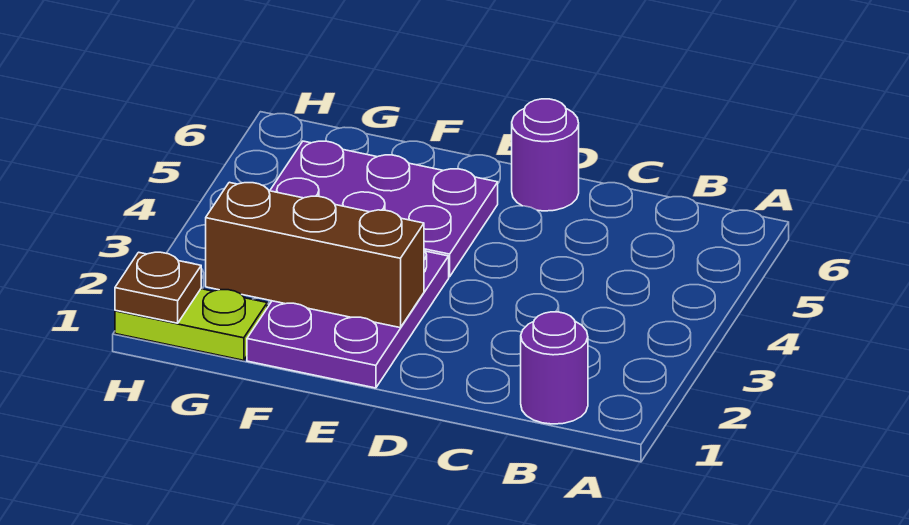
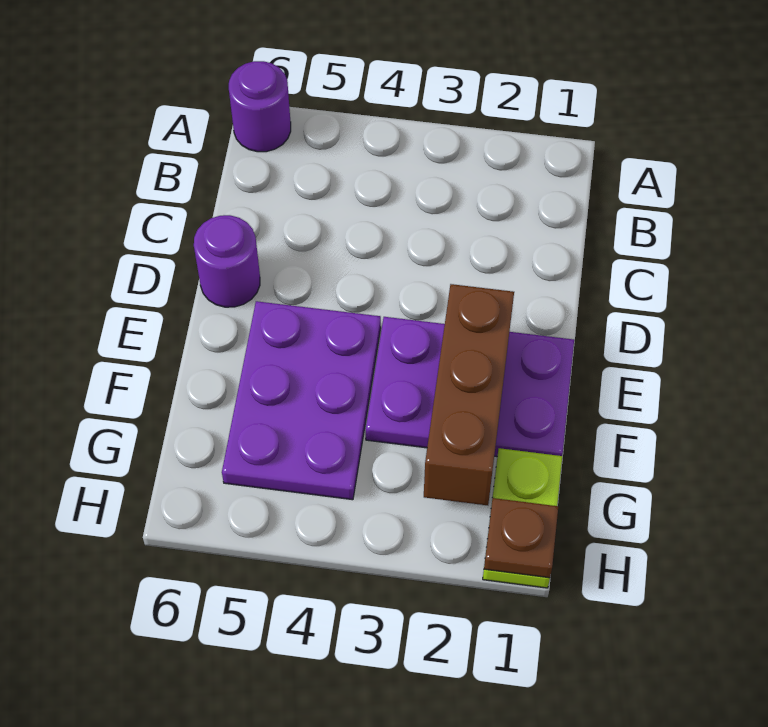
purple 1x1 round brick [521,312,588,424] -> purple 1x1 round brick moved to [229,61,291,152]

